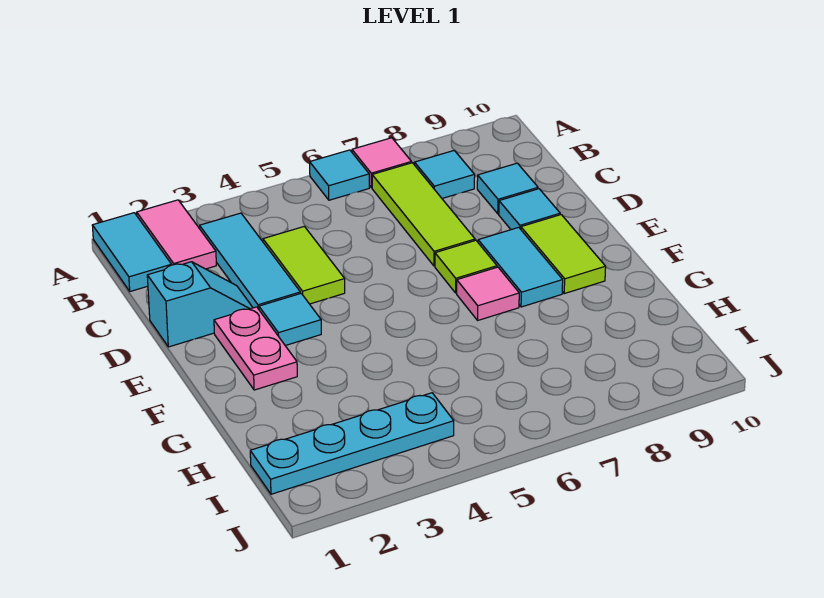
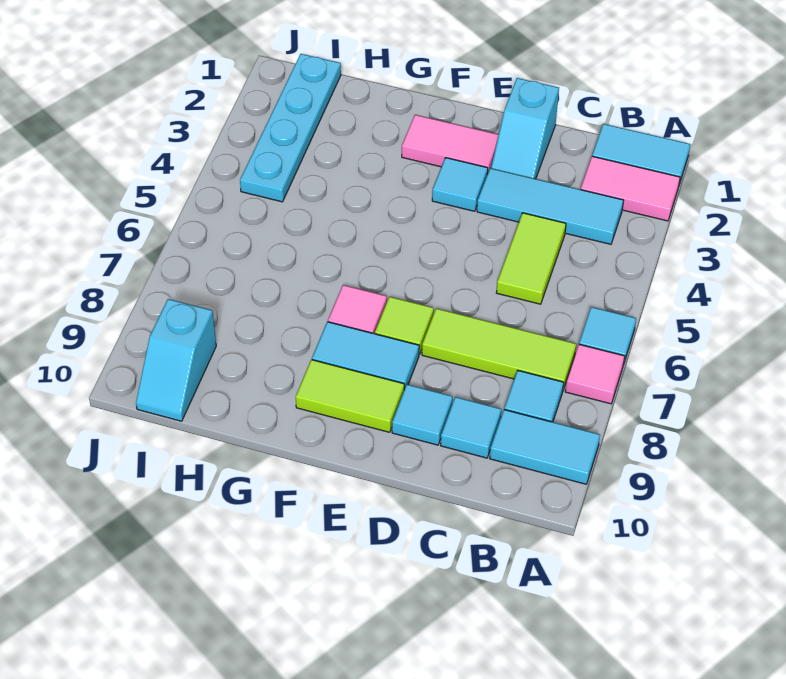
none -> cyan 1x2 tile [490,410,600,484]
lime 1x2 tile [263,226,345,304] -> lime 1x2 tile turned to [496,213,566,304]
pink 1x2 plate [214,307,297,390] -> pink 1x2 tile [402,115,499,174]
none -> cyan 1x2 slope [136,299,216,421]

